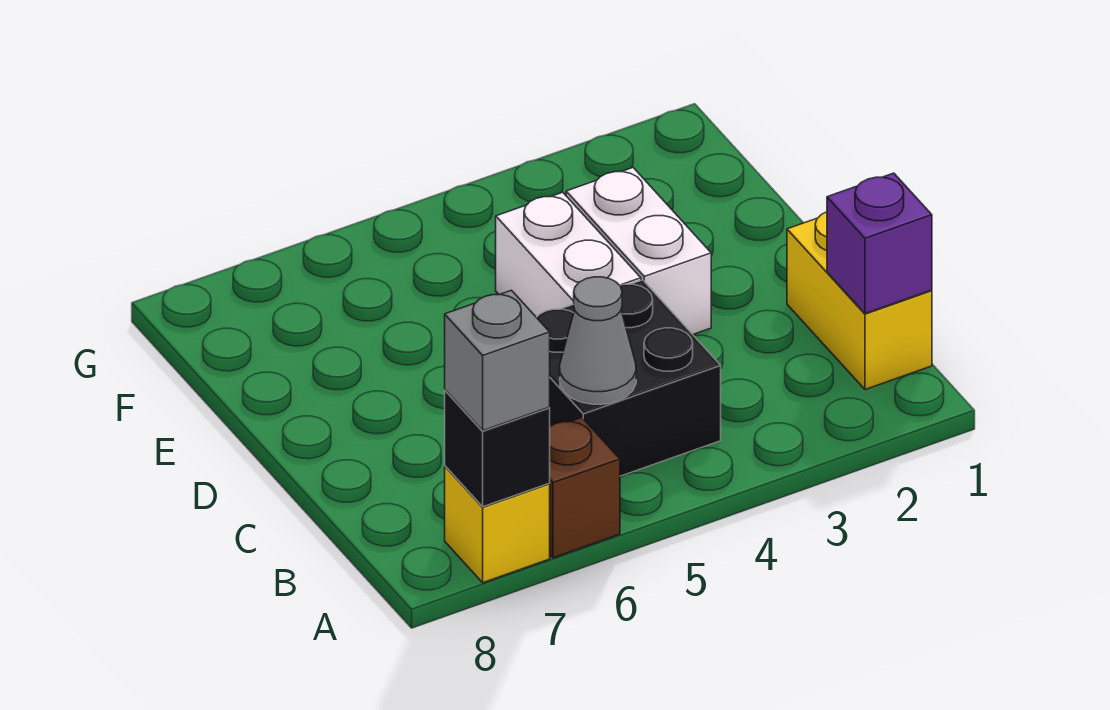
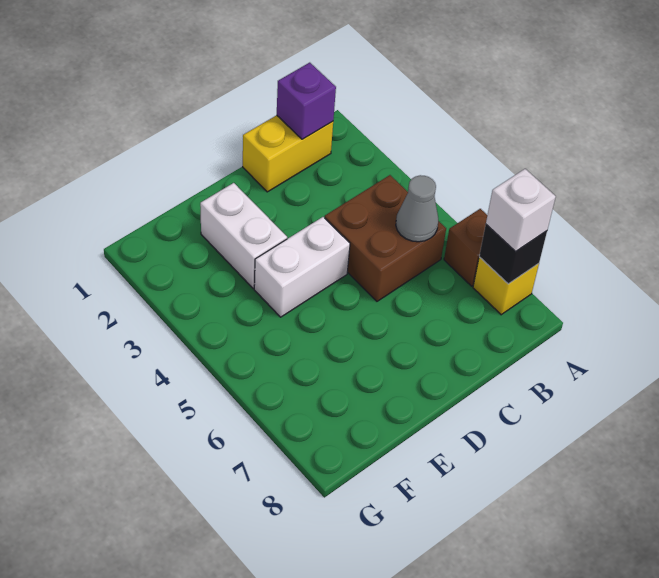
grey 1x1 brick [445,290,550,431] -> white 1x1 brick [486,169,556,252]
black 2x2 brick [536,280,721,476] -> brown 2x2 brick [325,175,446,301]
white 1x2 brick [566,168,711,334] -> white 1x2 brick turned to [200,183,287,288]

